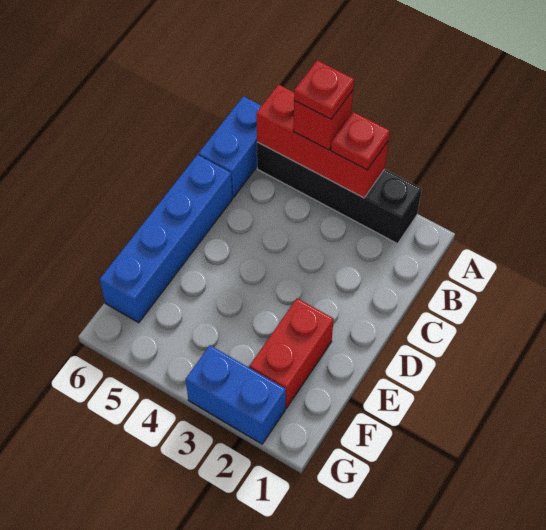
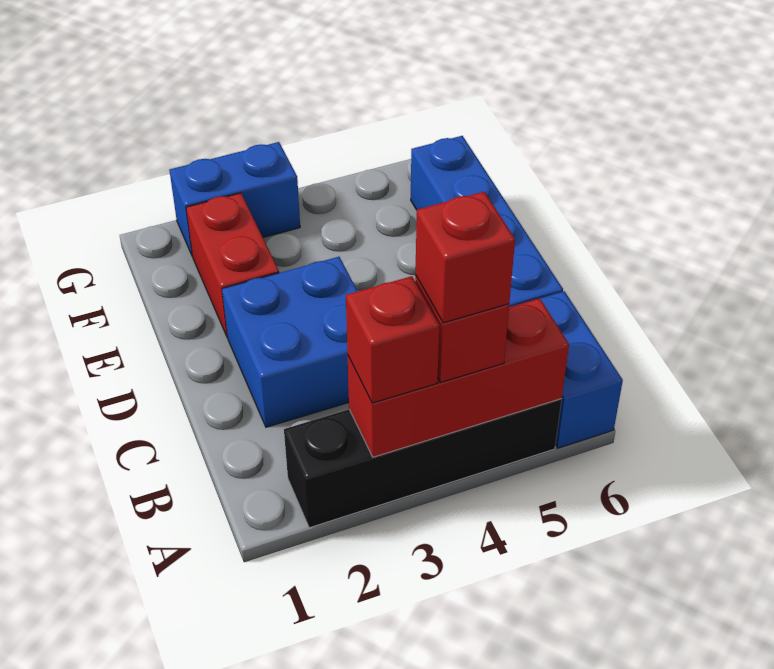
red 1x1 plate [331,112,390,170] -> red 1x1 brick [346,276,440,403]
red 1x1 plate [294,60,354,119] -> red 1x1 brick [415,192,515,323]
none -> blue 2x2 brick [222,257,357,427]

